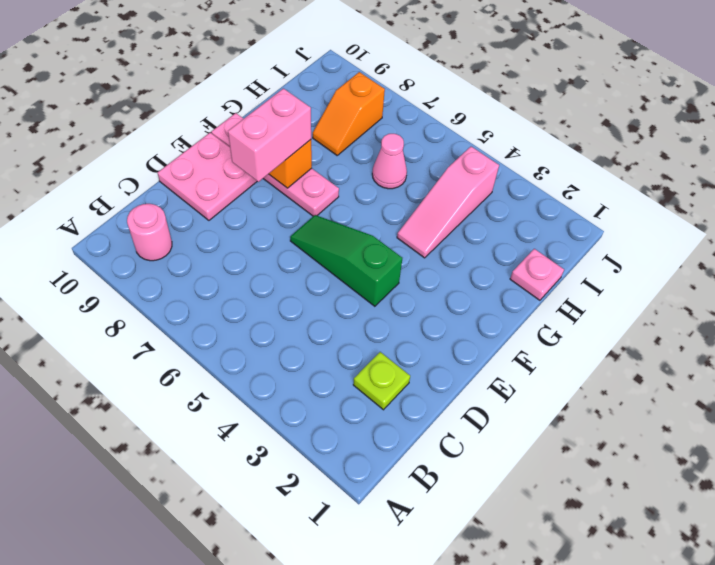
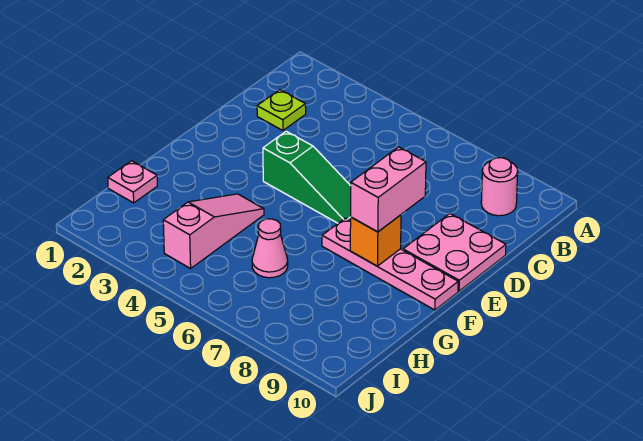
orange 1x2 slope [313,72,385,155] -> none

